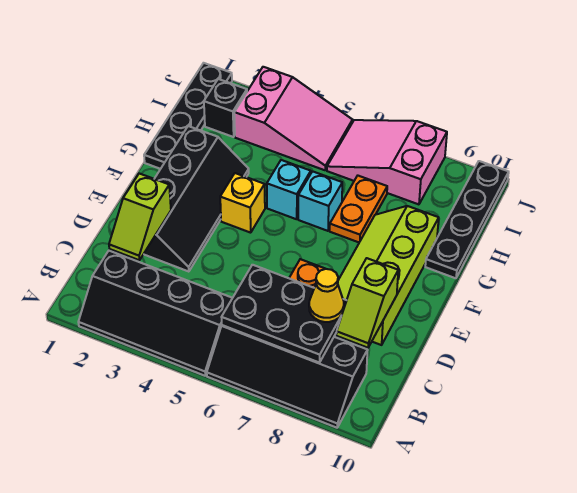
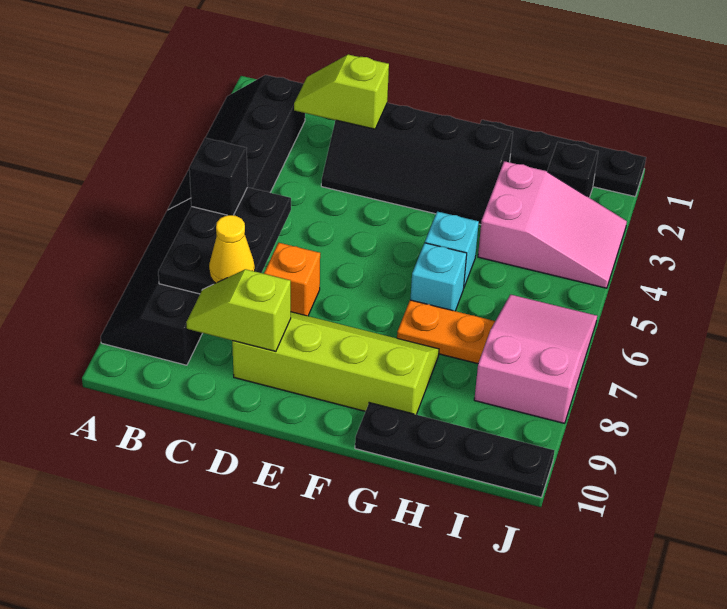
none -> black 1x1 brick [189,138,248,215]
yellow 1x1 brick [220,173,265,233] -> none
pink 2x3 slope [234,67,353,170] -> pink 2x3 slope turned to [478,161,627,288]

